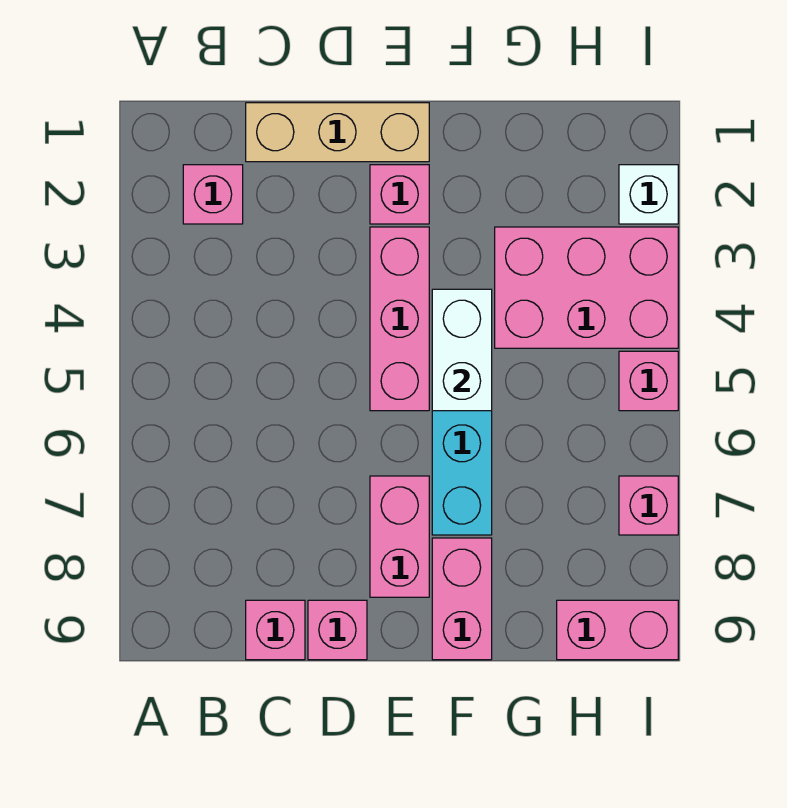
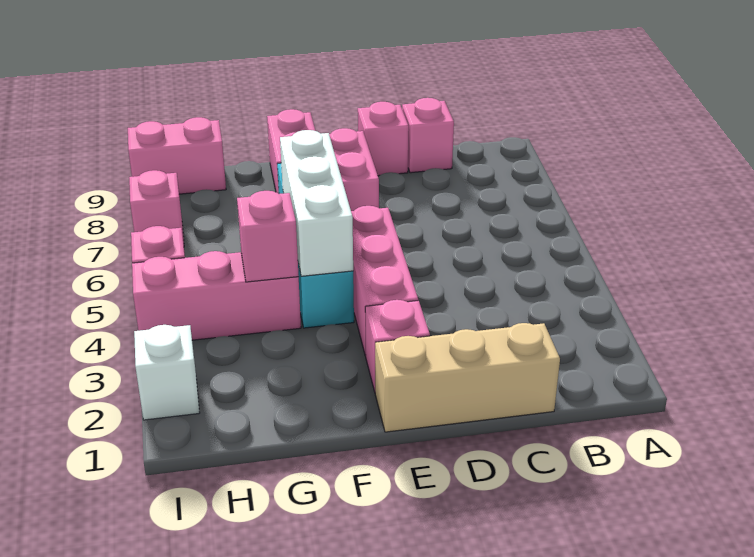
pink 1x1 brick [183,165,243,224] -> pink 1x1 brick moved to [237,191,299,282]
white 1x2 brick [432,289,492,411] -> white 1x3 brick [280,130,353,276]
pink 2x3 brick [495,227,678,348] -> pink 1x3 brick [132,251,301,340]

